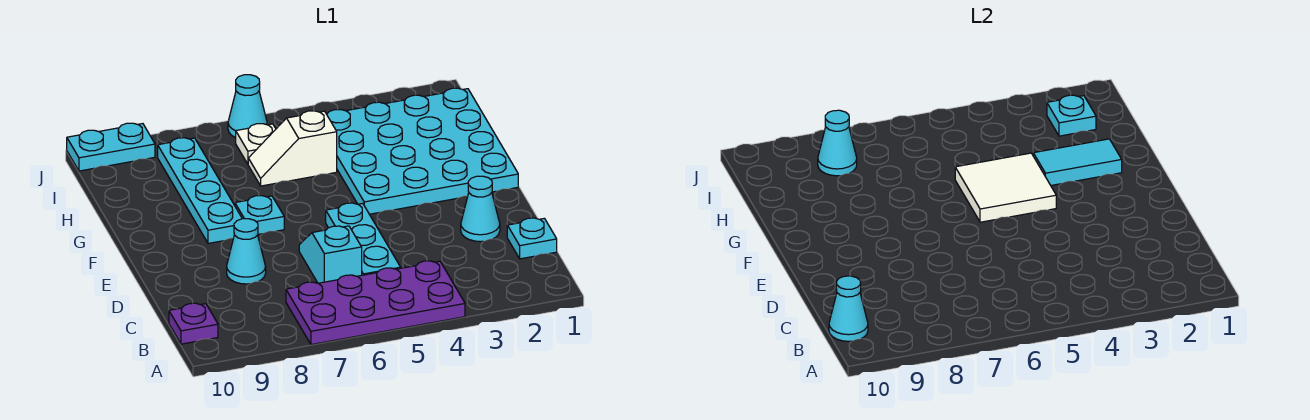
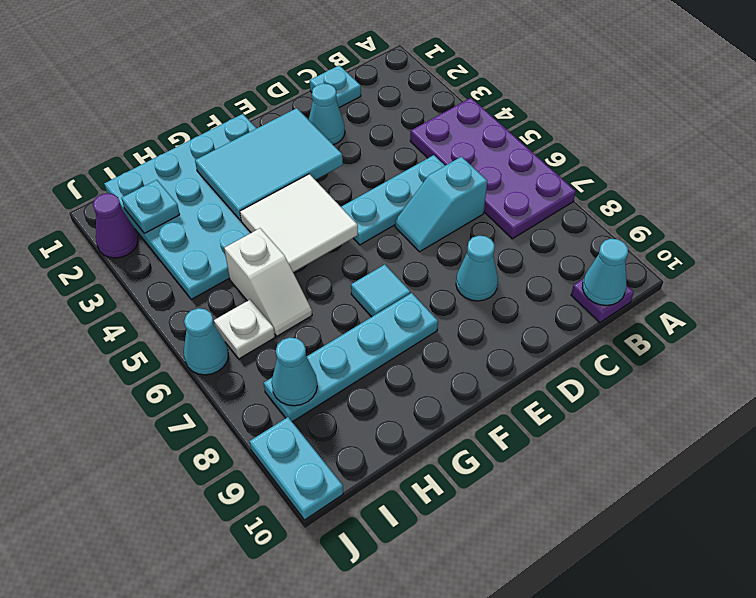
cyan 1x1 plate [235,196,284,234] -> cyan 1x1 tile [351,265,410,317]
cyan 1x2 tile [1033,139,1122,185] -> cyan 2x3 tile [195,108,343,220]
none -> purple 1x1 cone [93,193,138,258]

